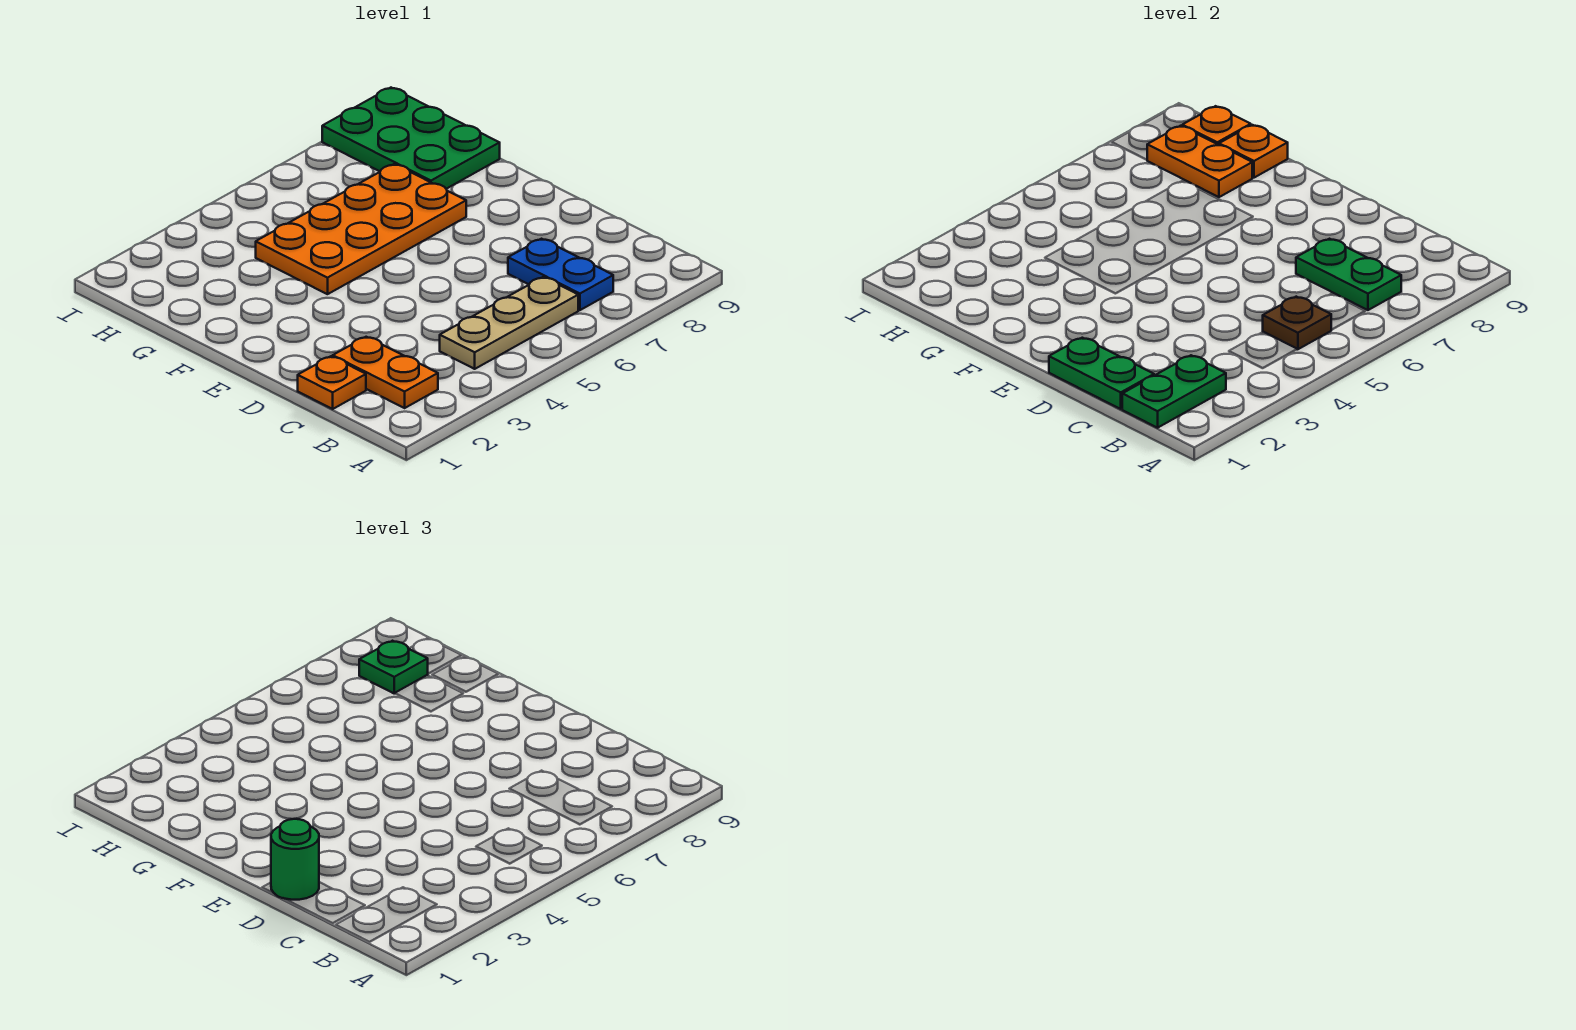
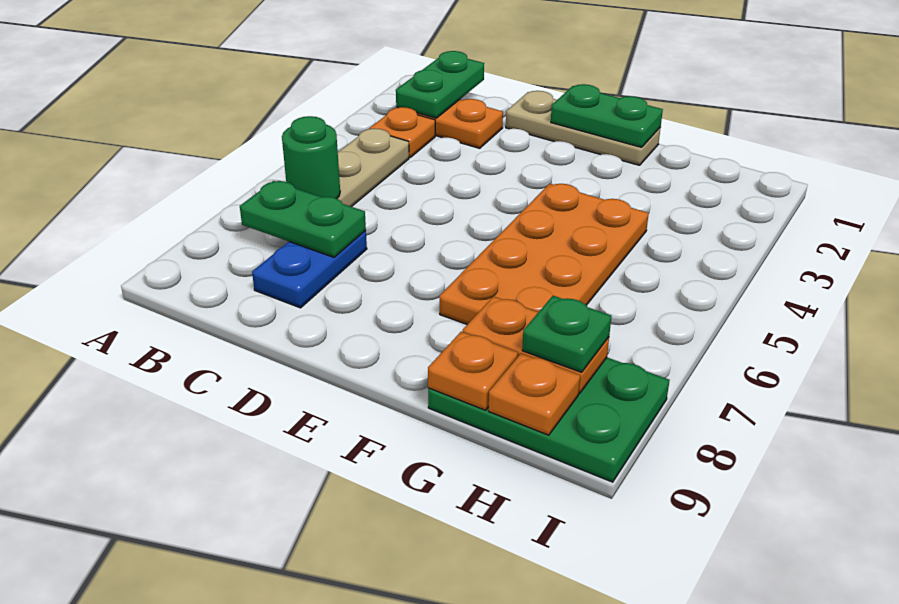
brown 1x1 plate [1263,297,1331,349] -> none
blue 1x2 plate [508,239,613,310] -> blue 1x2 plate turned to [252,231,367,308]
orange 1x1 plate [298,356,366,409] -> orange 1x1 plate moved to [369,107,435,157]
green 1x2 plate [1049,338,1154,409] -> green 1x2 plate moved to [551,84,663,147]
none -> tan 1x3 plate [506,91,661,165]
green 1x1 round brick [271,819,319,900] -> green 1x1 round brick moved to [282,116,340,199]

